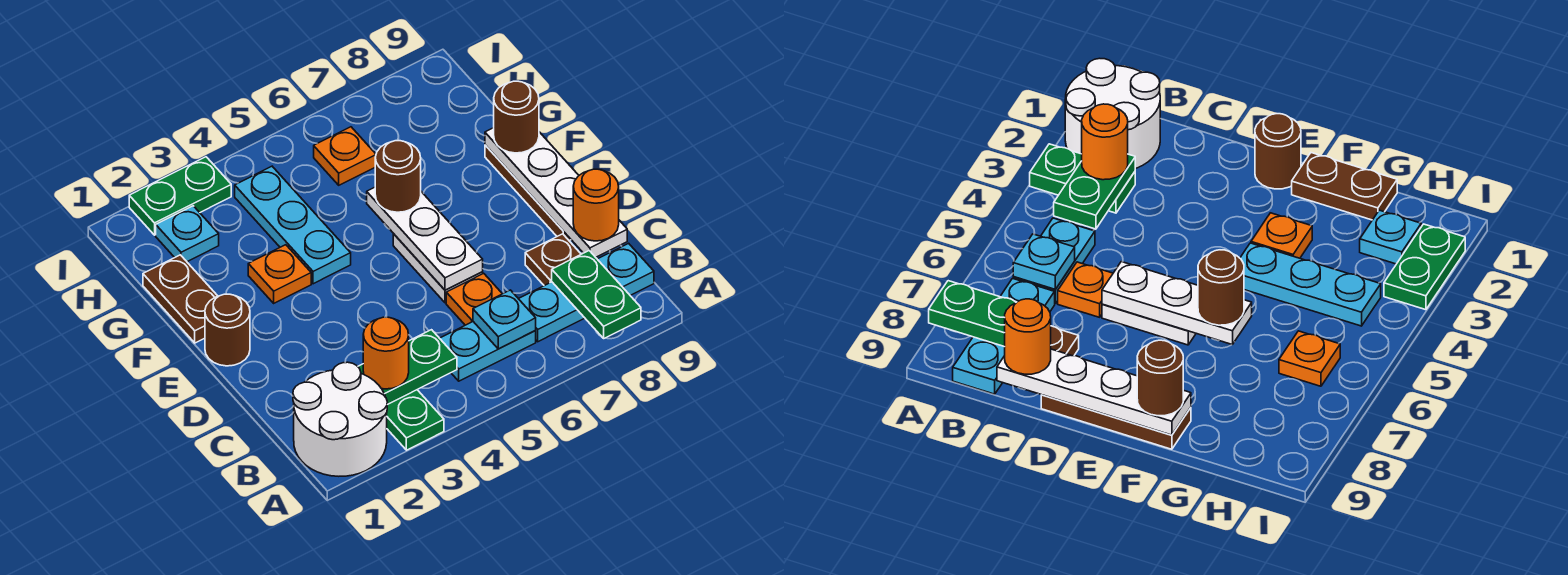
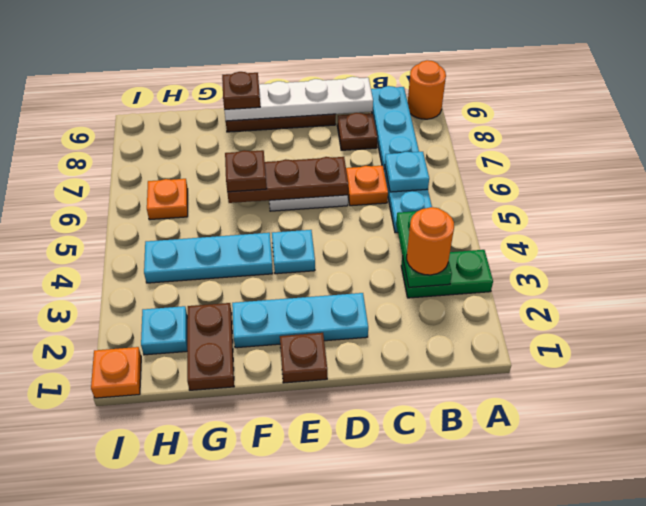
white 2x2 round brick [293,362,387,476] -> none
green 1x2 plate [552,251,641,338] -> none
orange 1x1 round brick [573,169,619,241] -> orange 1x1 round brick moved to [408,60,446,119]
none -> cyan 1x3 plate [232,293,368,348]
white 1x3 plate [367,187,483,290] -> brown 1x3 plate [227,157,348,203]
brown 1x1 round brick [205,294,250,366] -> brown 1x1 plate [280,333,327,383]
none -> cyan 1x1 plate [272,230,315,274]
brown 1x2 plate [143,255,218,343] -> brown 1x2 plate turned to [187,303,234,390]
orange 1x1 plate [248,245,311,303] -> orange 1x1 plate moved to [91,347,141,398]
brown 1x1 round brick [375,141,421,212] -> brown 1x1 plate [225,150,267,192]
brown 1x1 round brick [494,81,539,153] -> brown 1x1 plate [222,72,260,110]
green 1x2 plate [129,157,231,235] -> none

